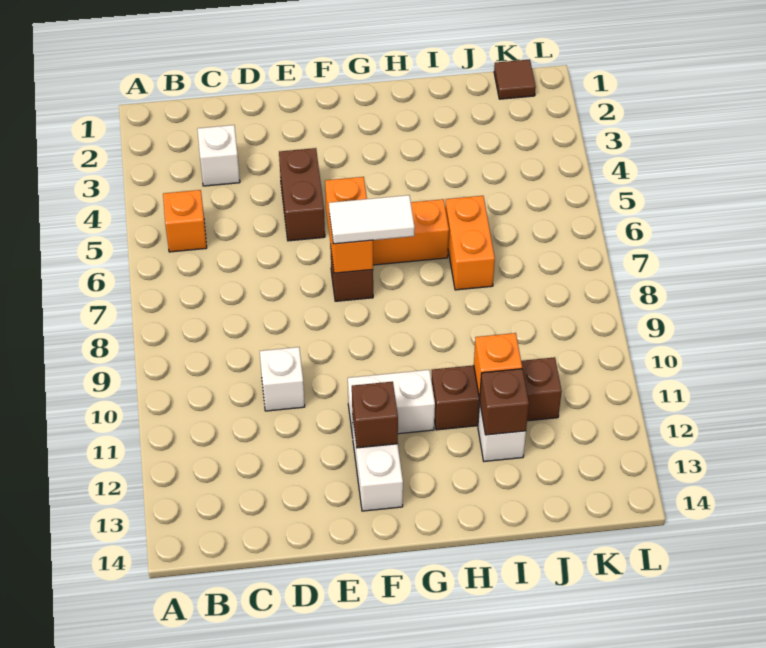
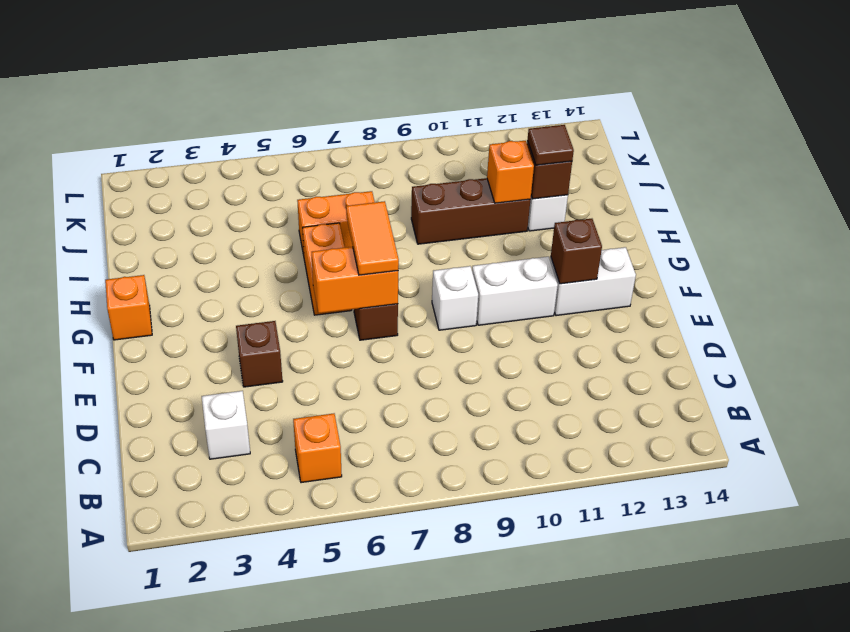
white 1x1 brick [260,347,305,411] -> white 1x1 brick moved to [432,266,478,330]
brown 1x2 brick [279,148,325,241] -> brown 1x1 brick [236,321,283,387]
white 1x2 tile [329,195,415,244] -> orange 1x2 tile [346,201,399,275]
white 1x2 brick [348,370,435,437] -> white 1x2 brick turned to [472,257,558,325]
none -> orange 1x1 brick [105,275,152,340]
brown 1x3 brick [431,357,562,430] -> brown 1x3 brick turned to [411,178,530,244]
brown 1x1 tile [494,59,536,99] -> brown 1x1 tile moved to [528,125,574,165]

